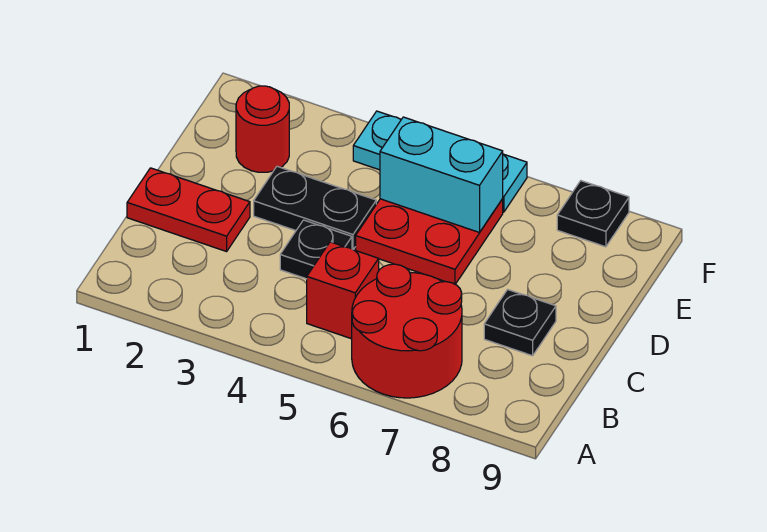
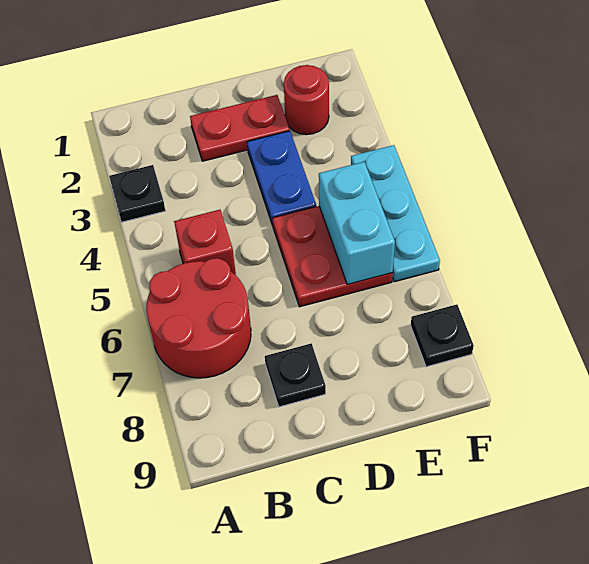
red 1x2 plate [127,168,250,252] -> red 1x2 plate turned to [190,95,290,161]
black 1x1 plate [280,220,352,279] -> black 1x1 plate moved to [109,165,165,222]
black 1x2 plate [254,166,376,250] -> blue 1x2 plate [247,131,316,226]

